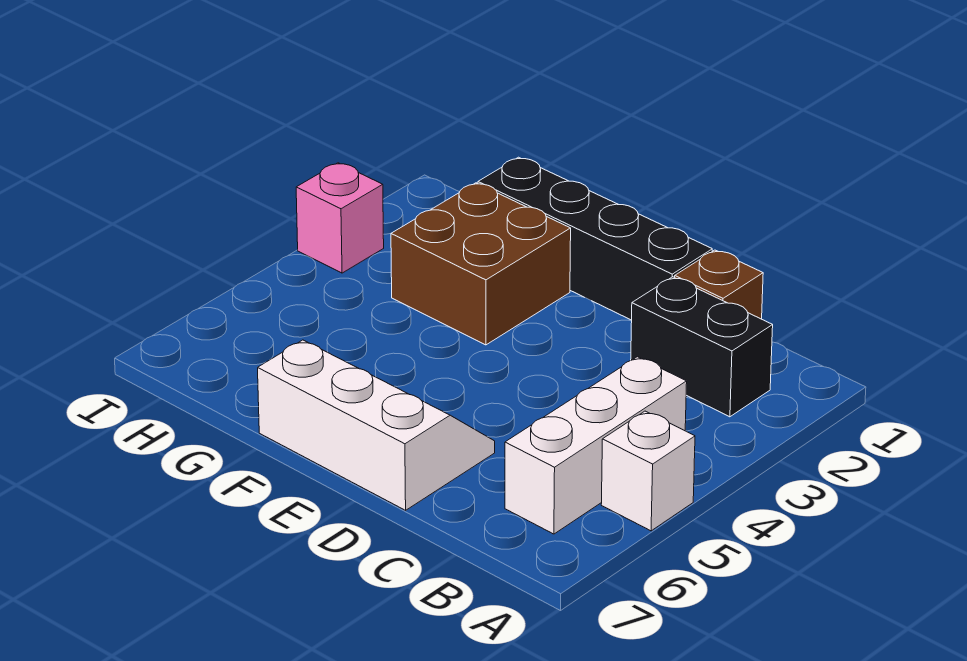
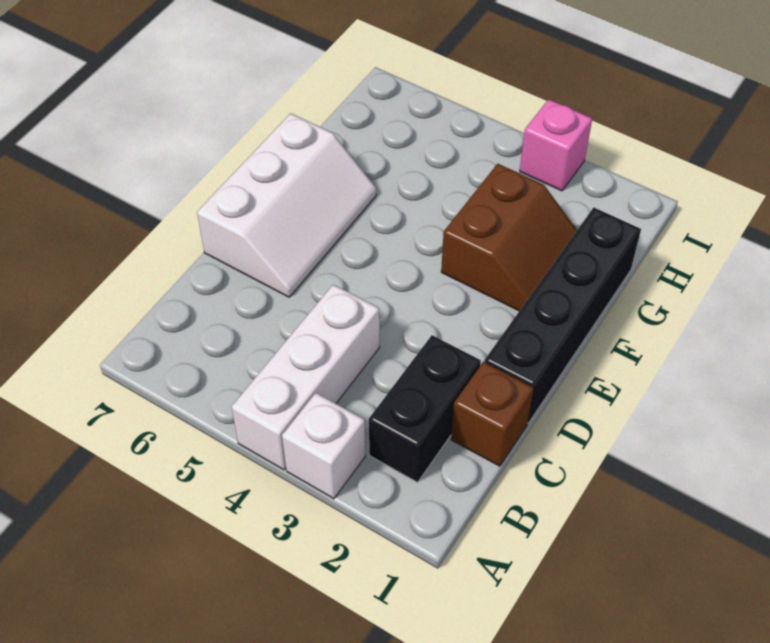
white 1x1 brick [601,411,695,531] -> white 1x1 brick moved to [282,393,366,499]
white 1x3 brick [505,357,687,534] -> white 1x3 brick turned to [232,284,380,470]
brown 2x2 brick [391,183,571,345] -> brown 2x2 slope [441,164,577,311]

